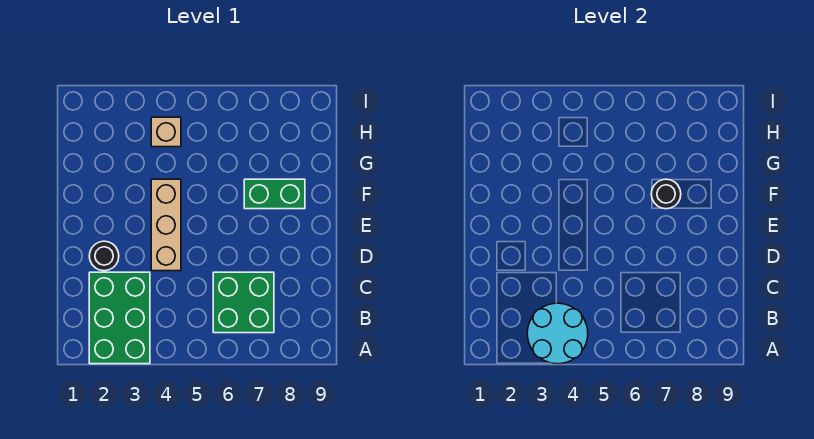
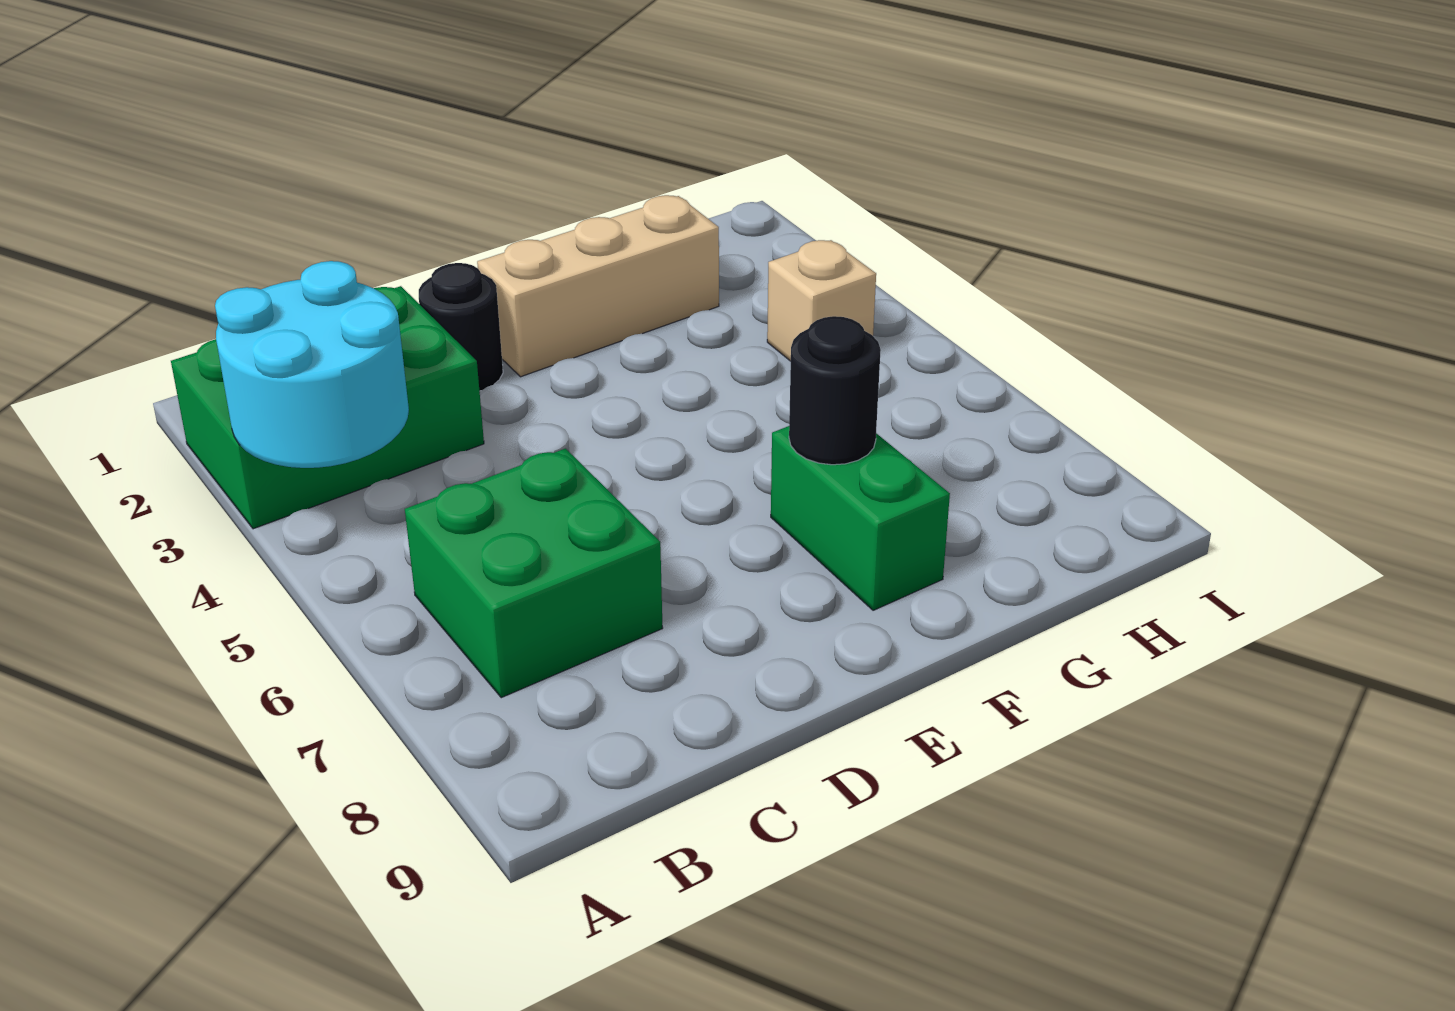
tan 1x3 brick [151,179,181,271] -> tan 1x3 brick moved to [477,195,719,377]

